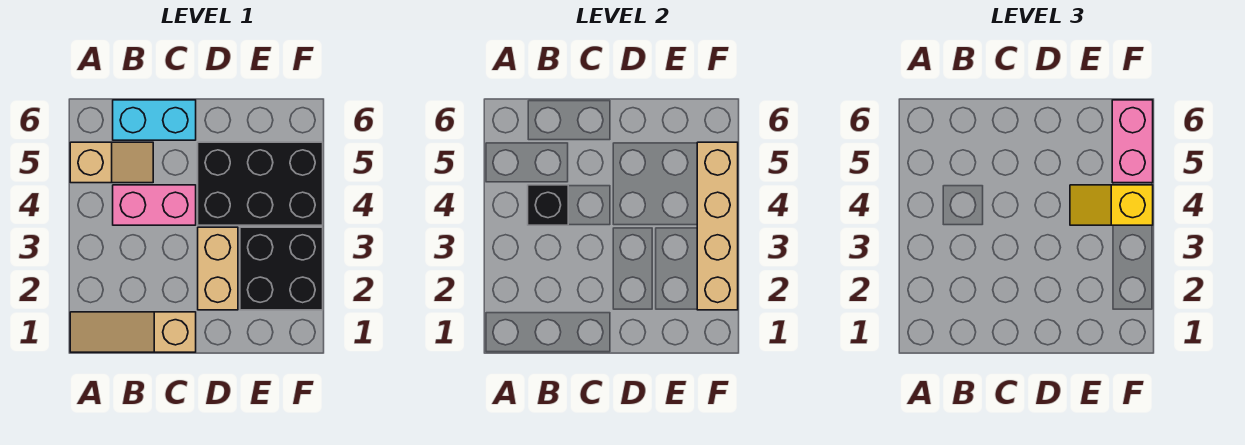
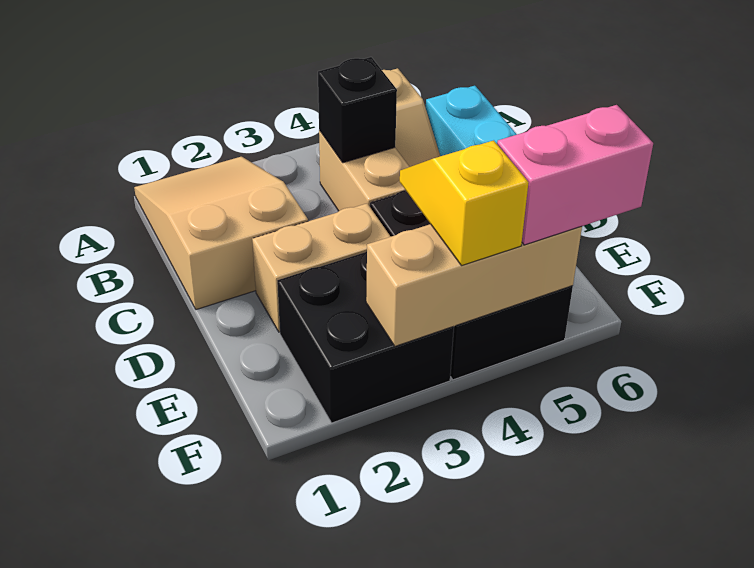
tan 1x3 slope [70,312,196,352] -> tan 2x3 slope [134,157,308,310]
pink 1x2 brick [113,185,196,225] -> tan 1x2 brick [319,130,409,211]
tan 1x4 brick [697,142,738,310] -> tan 1x3 brick [366,224,582,346]

